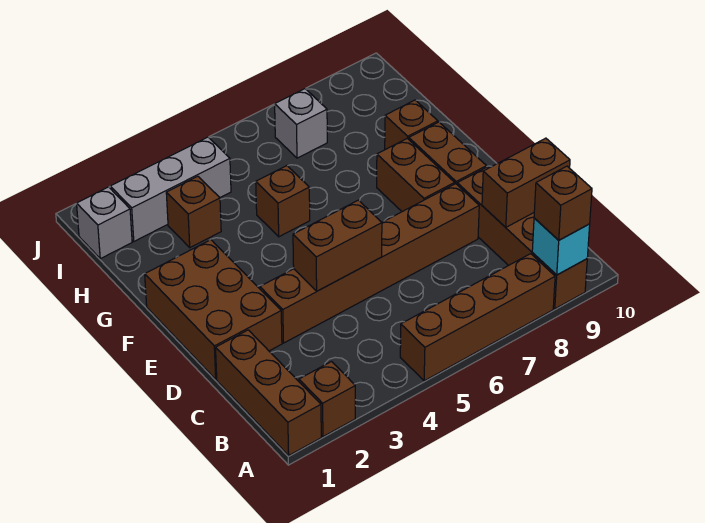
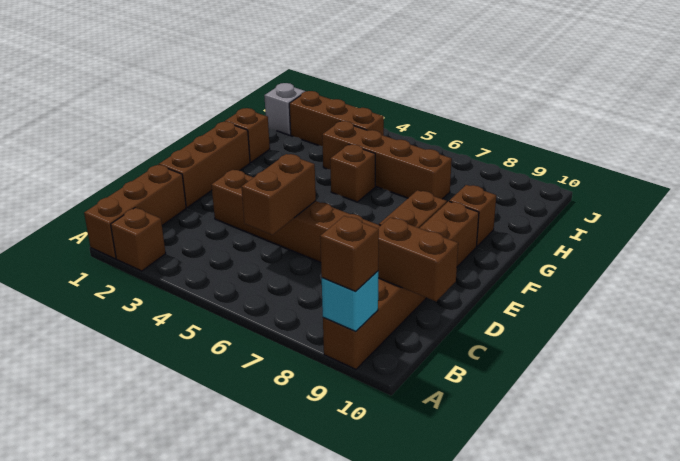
brown 1x4 brick [400,254,555,381] -> brown 1x4 brick moved to [322,121,452,199]
brown 2x3 brick [145,240,282,379] -> brown 1x3 brick [159,121,250,208]
brown 1x2 brick [293,200,382,291] -> brown 1x2 brick turned to [242,154,316,235]
brown 1x1 brick [166,176,221,248] -> brown 1x1 brick moved to [225,108,270,162]
grey 1x3 brick [110,137,231,241] -> brown 1x3 brick [289,91,384,146]
grey 1x1 brick [275,89,327,158] -> none

